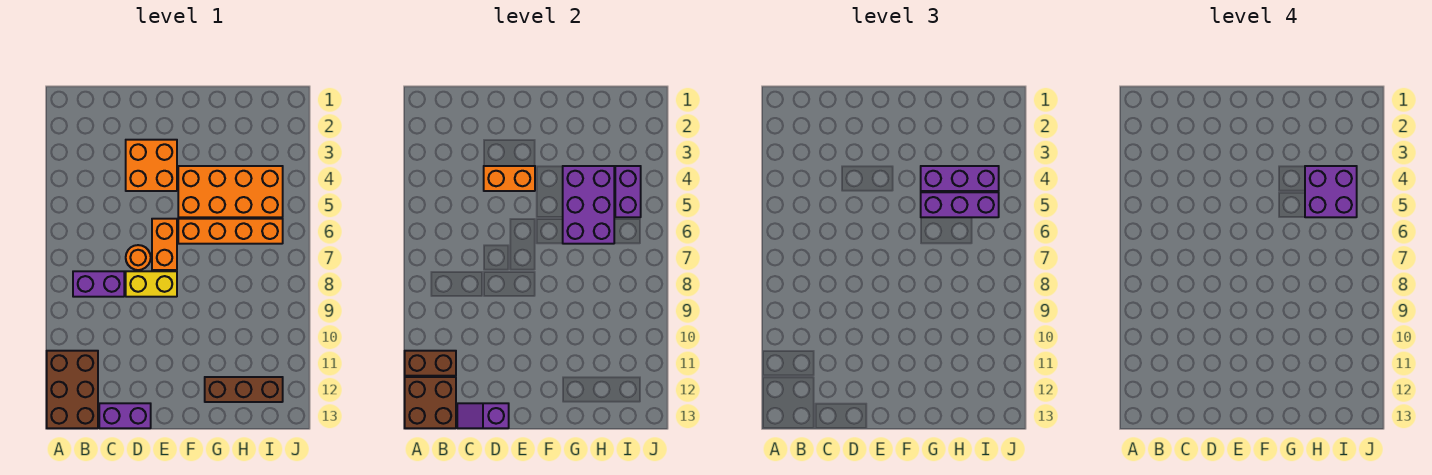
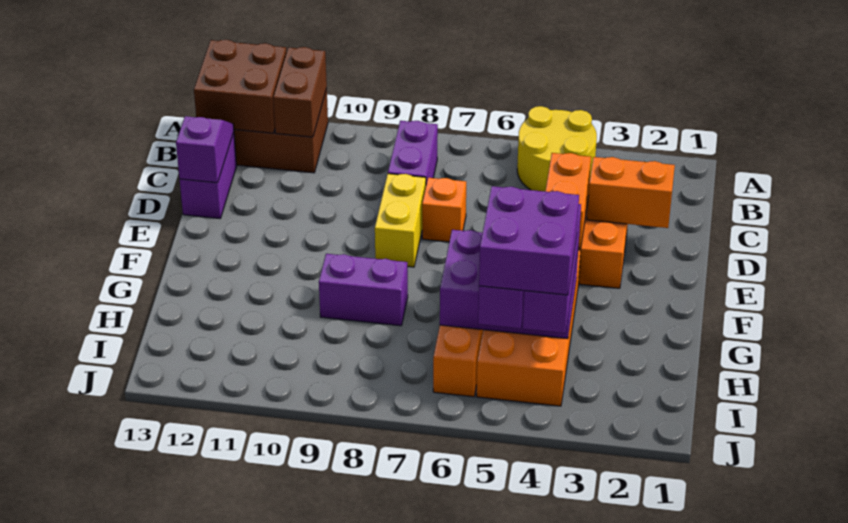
none -> yellow 2x2 round brick [517,106,597,191]
orange 1x1 round brick [126,245,151,270] -> orange 1x1 brick [422,178,466,242]
orange 1x2 brick [152,219,177,270] -> orange 1x2 brick moved to [587,157,675,228]
brown 1x3 brick [205,377,283,402] -> none
purple 1x2 brick [615,166,641,217] -> purple 1x2 brick moved to [319,254,408,326]

